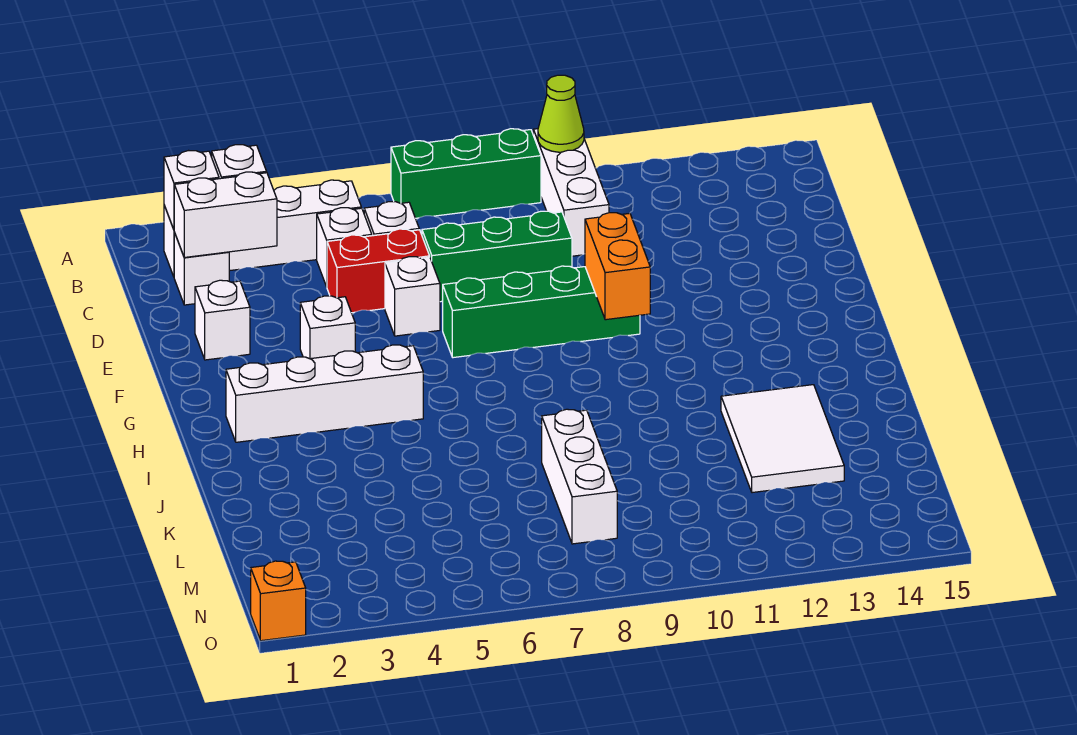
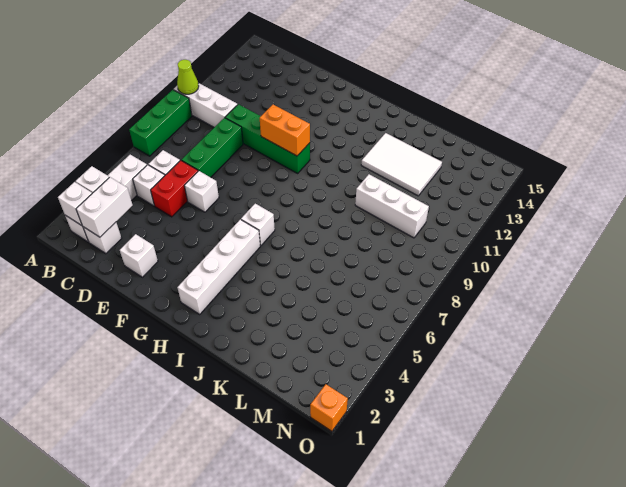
white 1x1 brick [300,296,355,359] -> white 1x1 brick moved to [241,204,275,246]
green 1x4 brick [443,266,640,358] -> green 1x4 brick turned to [225,104,310,173]
white 1x3 brick [542,409,617,544] -> white 1x3 brick moved to [355,174,429,238]

